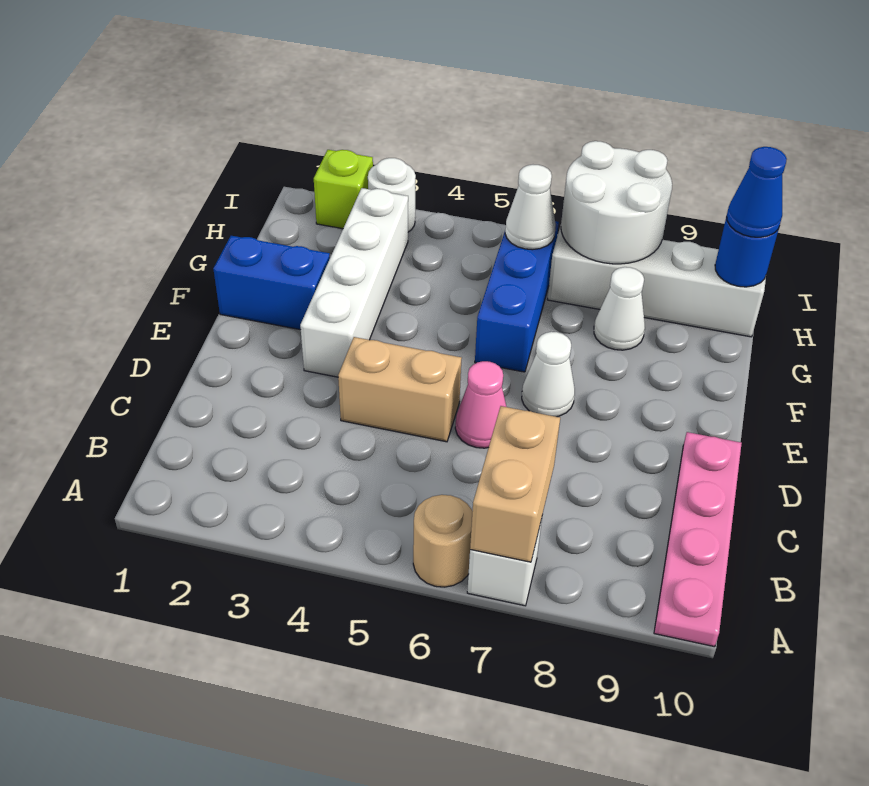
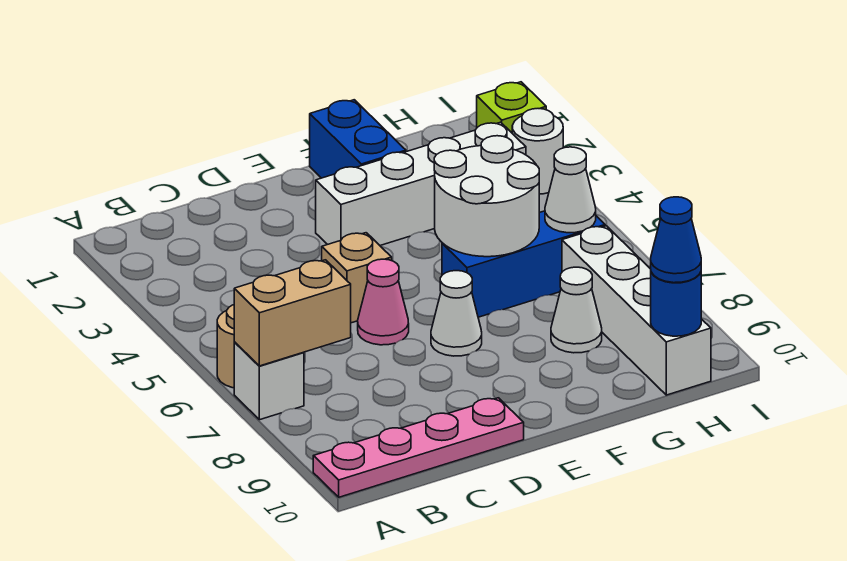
tan 1x2 brick [338,337,462,442] -> tan 1x1 brick [322,233,392,323]
white 2x2 round brick [561,141,672,264] -> white 2x2 round brick moved to [434,136,539,257]

